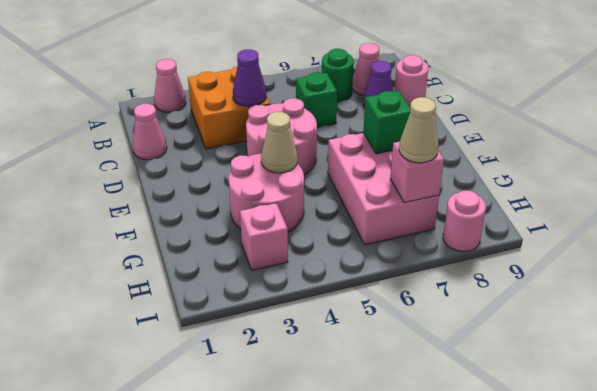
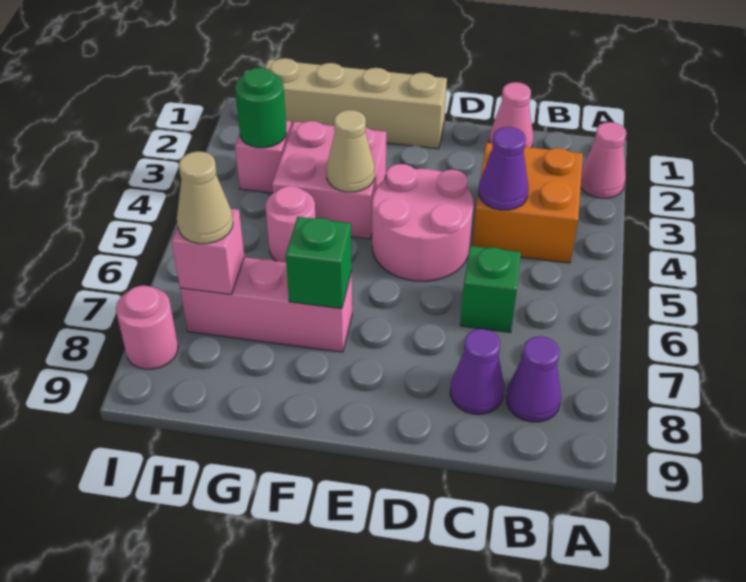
green 1x1 round brick [322,49,354,102] -> green 1x1 round brick moved to [235,68,286,148]
pink 1x1 cone [352,43,379,95] -> purple 1x1 cone [506,336,561,422]
pink 1x1 round brick [394,55,428,107] -> pink 1x1 round brick moved to [265,186,316,262]
none -> tan 1x4 brick [265,58,447,149]
pink 2x2 round brick [229,154,304,232] -> pink 2x2 brick [272,121,387,239]
pink 2x3 brick [328,133,439,245] -> pink 1x3 brick [180,257,352,352]

